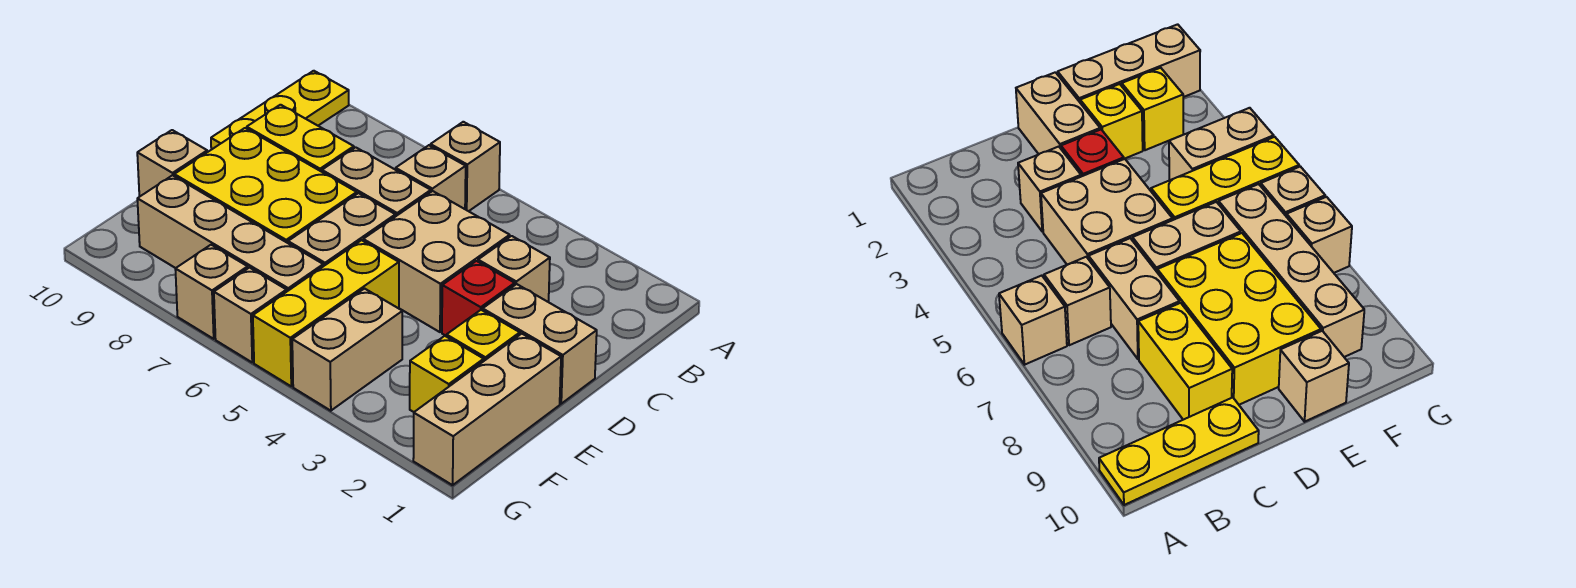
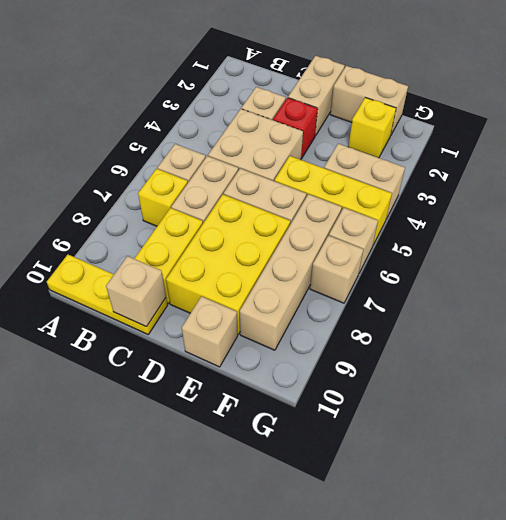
tan 1x1 brick [431,122,500,211] -> tan 1x1 brick moved to [106,256,166,327]
tan 1x3 brick [413,334,561,485] -> tan 1x2 brick [330,66,408,135]
yellow 1x1 brick [447,310,520,361] -> yellow 1x1 brick moved to [138,169,188,226]

